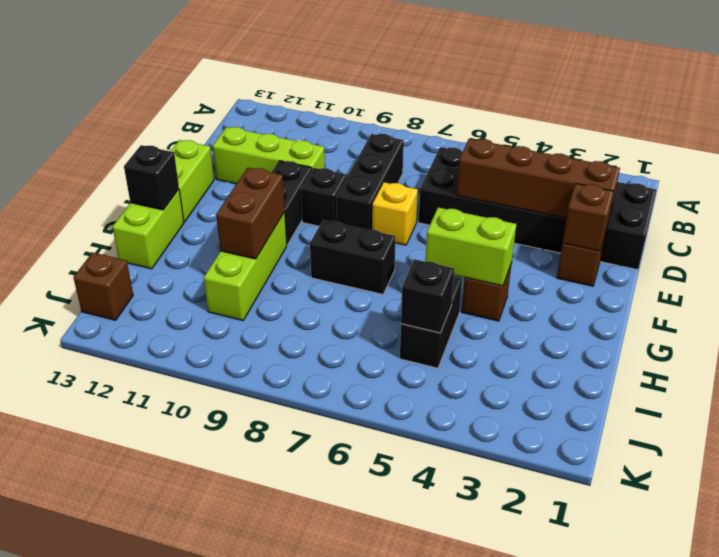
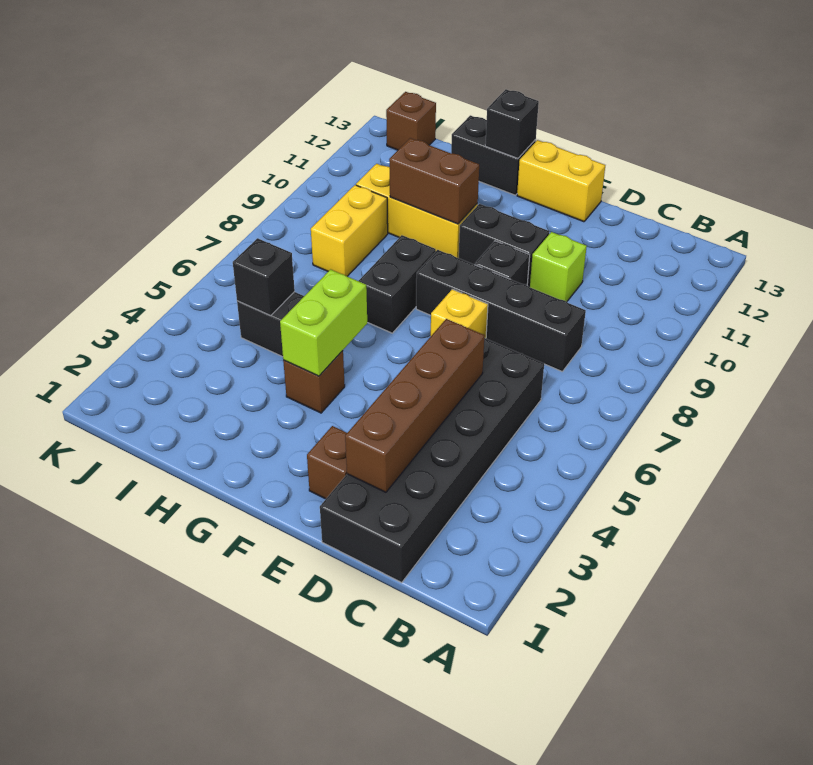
black 1x3 brick [336,134,404,230] -> black 1x4 brick [416,250,586,371]
lime 1x3 brick [213,127,325,184] -> lime 1x1 brick [530,232,587,302]
brown 1x1 brick [562,184,614,251] -> none
lime 1x2 brick [171,140,214,222] -> yellow 1x2 brick [517,140,605,222]
lime 1x3 brick [204,212,287,321] -> yellow 1x3 brick [356,164,478,258]
lime 1x2 brick [112,190,184,269] -> black 1x2 brick [451,115,536,195]
none -> yellow 1x2 brick [311,185,388,276]

